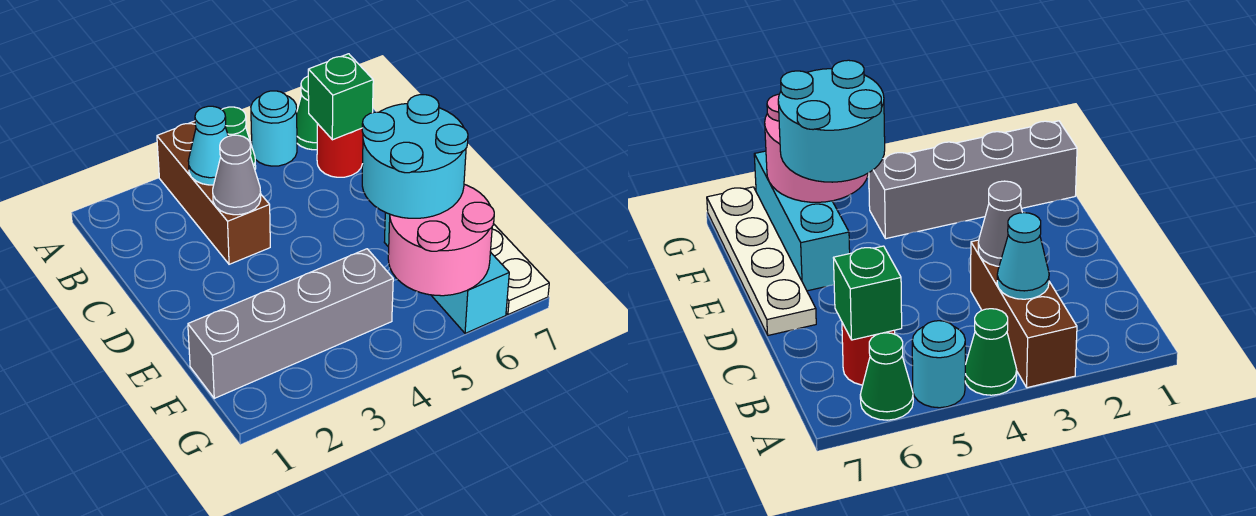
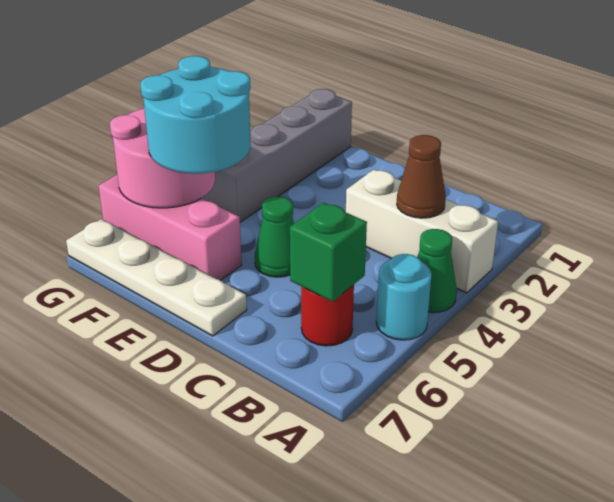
brown 1x3 brick [157,121,270,264] -> white 1x3 brick [346,170,498,293]
green 1x1 cone [297,76,317,150] -> green 1x1 cone moved to [255,197,294,277]
cyan 1x1 cone [188,106,228,185] -> brown 1x1 cone [397,135,446,218]
grey 1x1 cone [213,135,261,215] -> none
cyan 1x3 brick [384,213,509,333] -> pink 1x3 brick [99,175,242,281]

